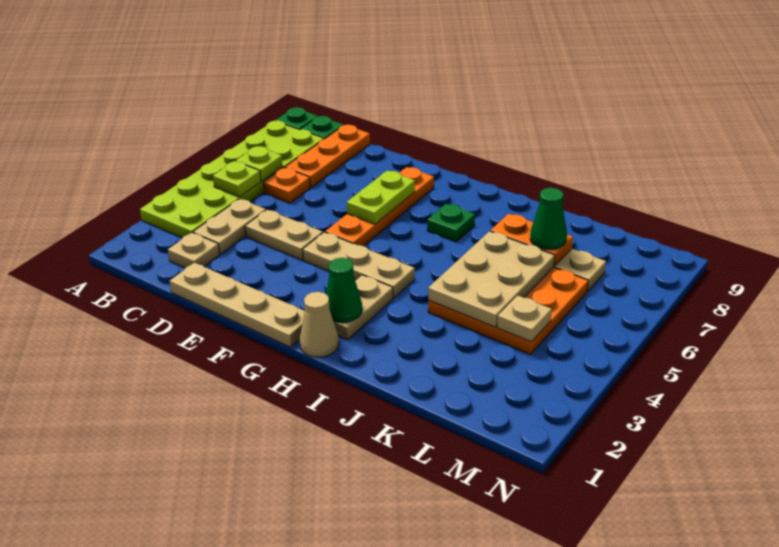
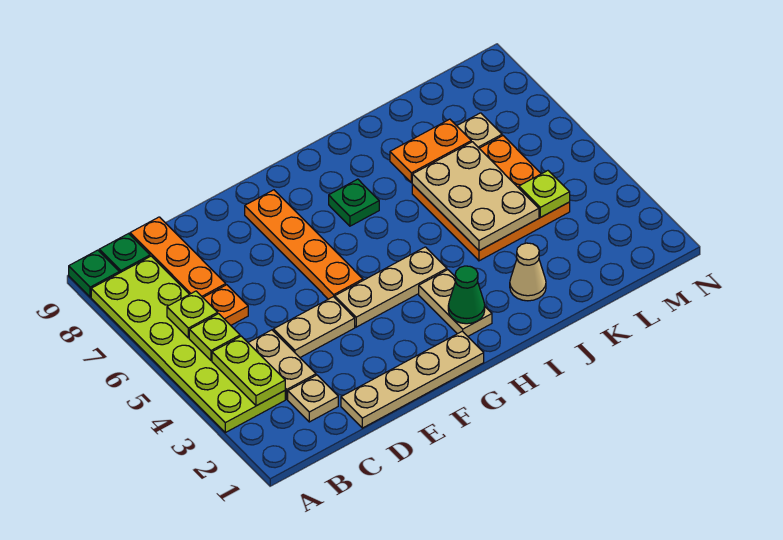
lime 1x2 plate [347,171,415,224] -> lime 1x2 plate moved to [212,336,285,406]
tan 1x1 cone [300,292,339,357] -> tan 1x1 cone moved to [510,243,546,301]
green 1x1 cone [530,188,567,249] -> none
tan 1x1 plate [497,295,552,342] -> lime 1x1 plate [519,171,570,217]

